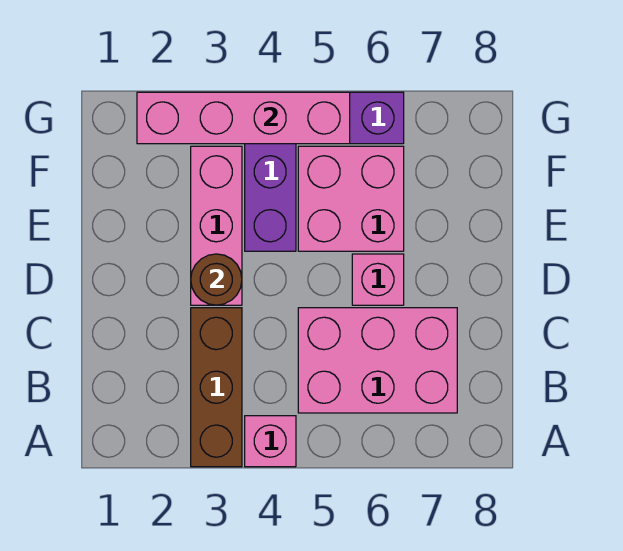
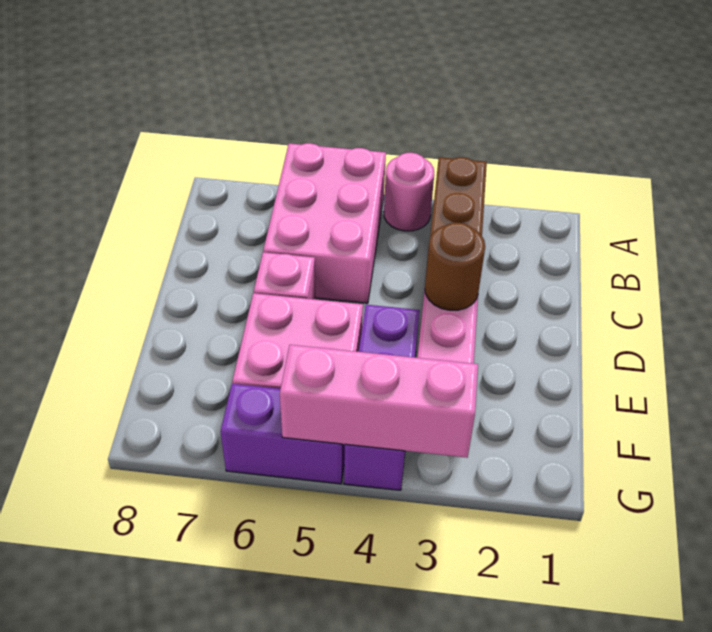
pink 1x1 brick [245,416,296,467] -> pink 1x1 round brick [384,153,434,231]
pink 2x3 brick [298,308,457,413] -> pink 2x3 brick turned to [263,143,386,303]
pink 1x4 brick [137,92,350,144] -> pink 1x3 brick [280,345,478,458]

